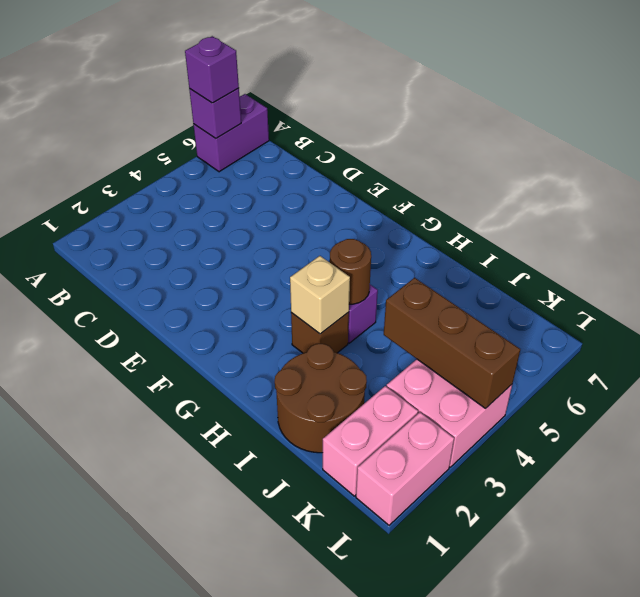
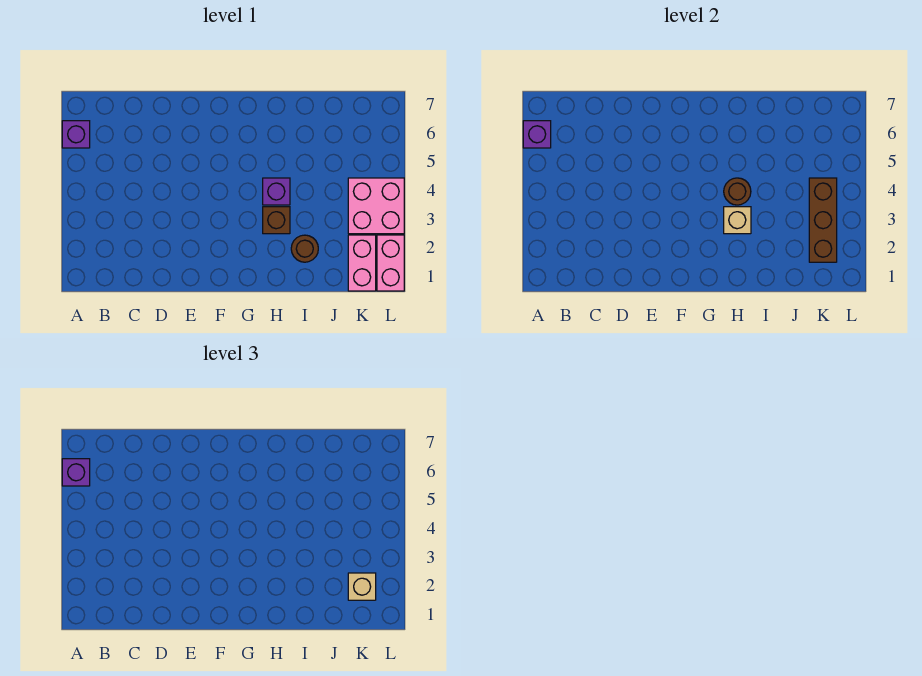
purple 1x2 brick [193,94,269,172] -> purple 1x1 brick [62,121,90,148]
brown 2x2 round brick [275,344,367,453] -> brown 1x1 round brick [291,235,318,262]
brown 1x3 brick [384,278,520,408] -> brown 1x3 brick turned to [809,178,837,262]
none -> tan 1x1 brick [348,573,376,600]

